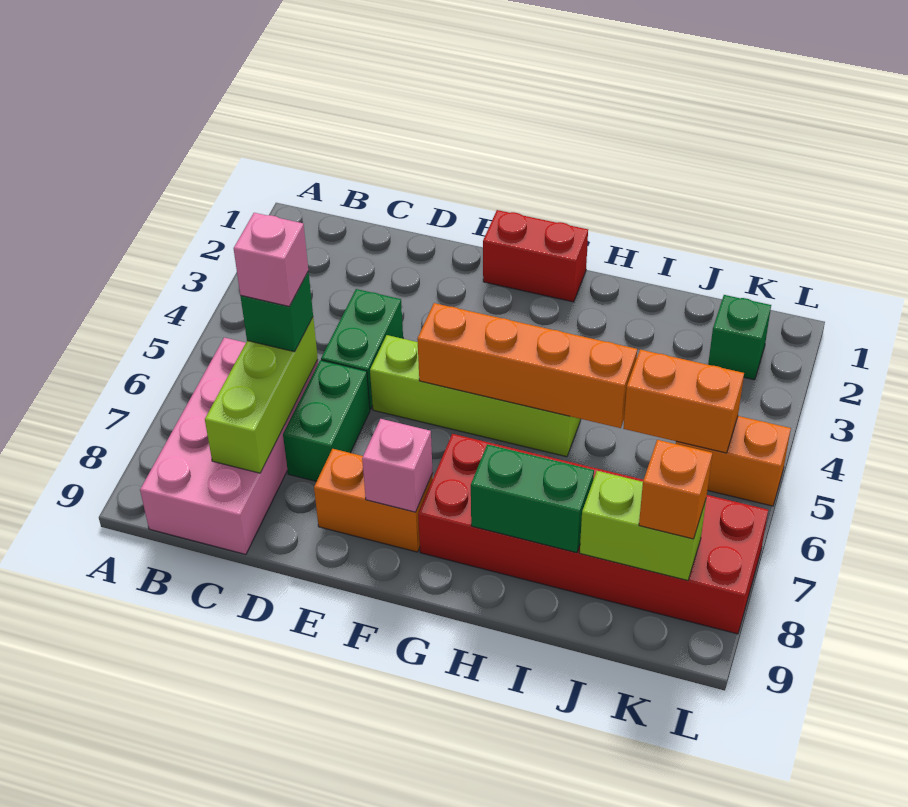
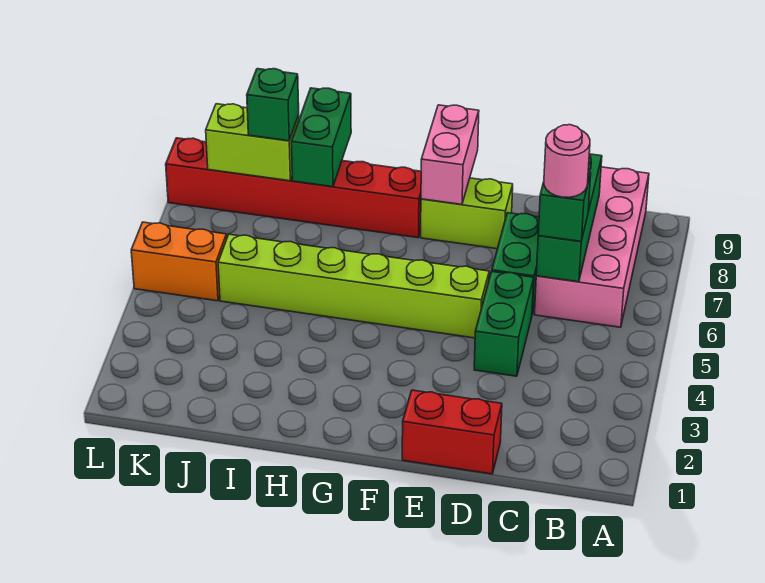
lime 1x3 brick [205,318,318,473] -> green 1x3 brick [536,154,602,282]
pink 1x1 brick [234,213,308,306] -> pink 1x1 round brick [544,125,590,198]
lime 1x4 brick [370,335,581,457] -> lime 1x6 brick [218,234,489,338]
orange 1x2 brick [314,449,433,552] -> lime 1x2 brick [421,178,513,249]
red 1x2 brick [483,210,588,302] -> red 1x2 brick moved to [402,390,502,474]
orange 1x4 brick [417,303,637,428] -> none
pink 1x1 brick [362,419,433,512] -> pink 1x2 brick [421,105,479,204]
red 2x6 brick [418,434,768,634] -> red 1x6 brick [166,138,421,238]
green 1x2 brick [471,444,594,553] -> green 1x2 brick turned to [291,88,351,187]
orange 1x2 brick [623,350,744,453] -> none
green 1x1 brick [708,295,771,380] -> green 1x1 brick moved to [247,69,299,141]
orange 1x1 brick [639,440,712,539] -> none

